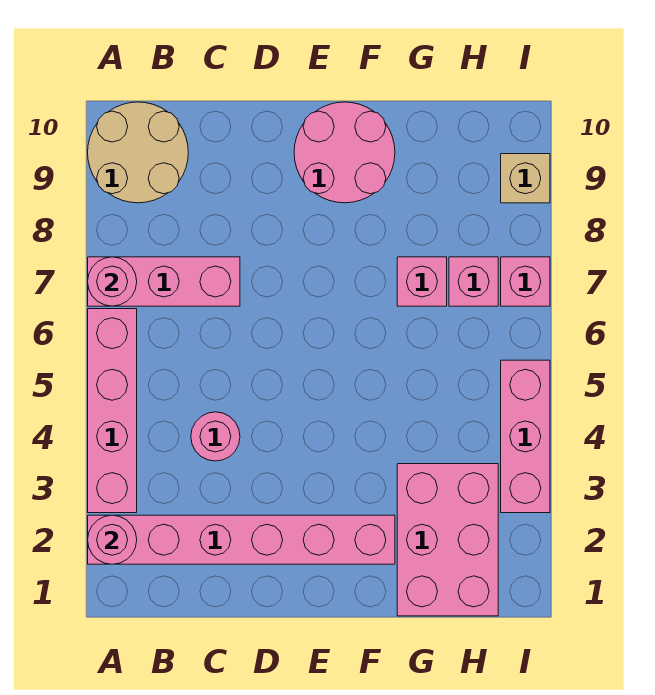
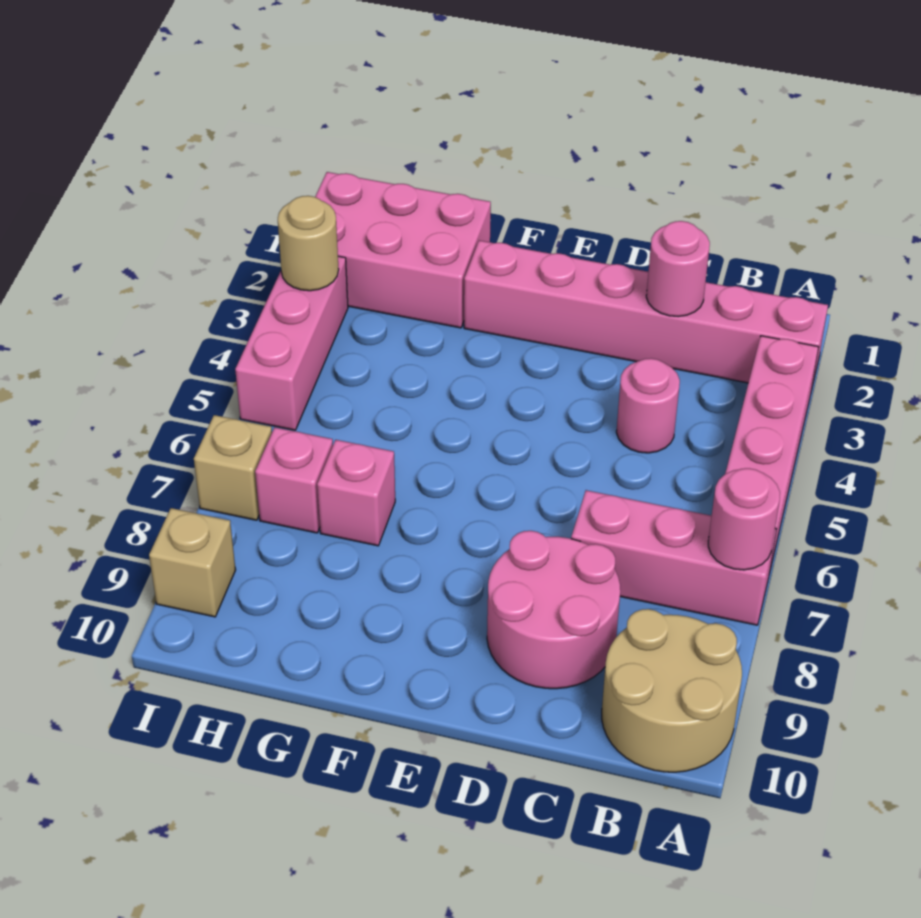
pink 1x1 round brick [88,515,137,564] -> pink 1x1 round brick moved to [646,221,710,317]
pink 2x2 round brick [294,102,395,203] -> pink 2x2 round brick moved to [487,531,620,689]
pink 2x3 brick [397,464,498,616] -> pink 2x3 brick turned to [315,172,491,328]
none -> tan 1x1 round brick [278,196,339,291]
pink 1x1 brick [501,257,550,306] -> tan 1x1 brick [194,415,272,520]

